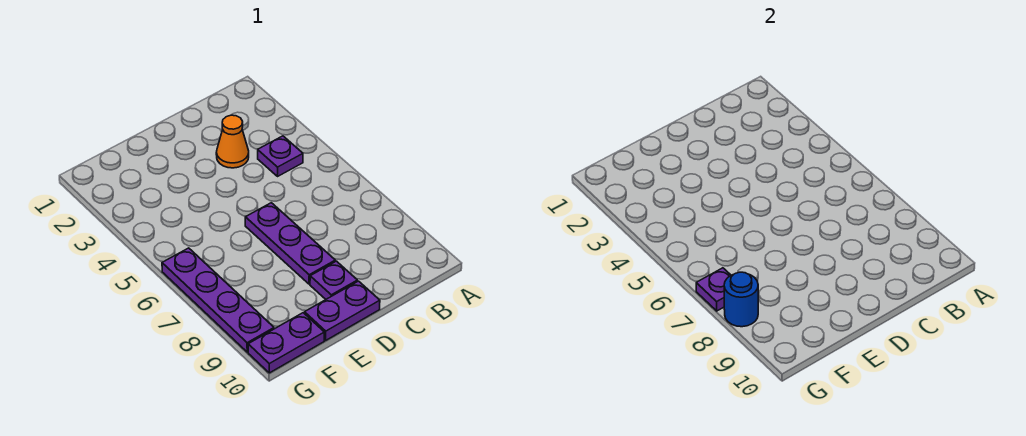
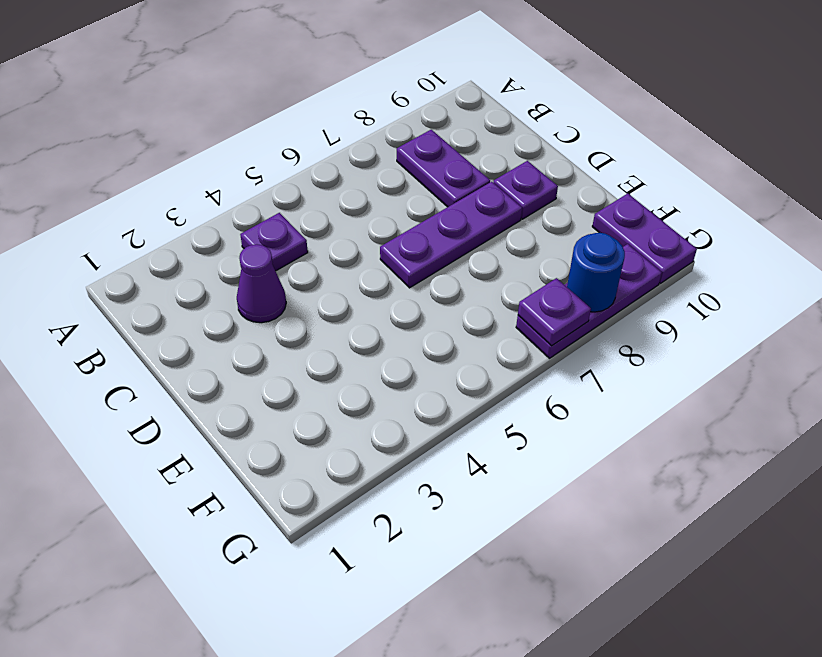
orange 1x1 cone [216,115,249,168] -> purple 1x1 cone [237,244,286,323]
purple 1x2 plate [305,281,380,340] -> purple 1x2 plate moved to [397,130,490,207]
purple 1x4 plate [162,248,274,352] -> purple 1x3 plate [516,244,662,358]

